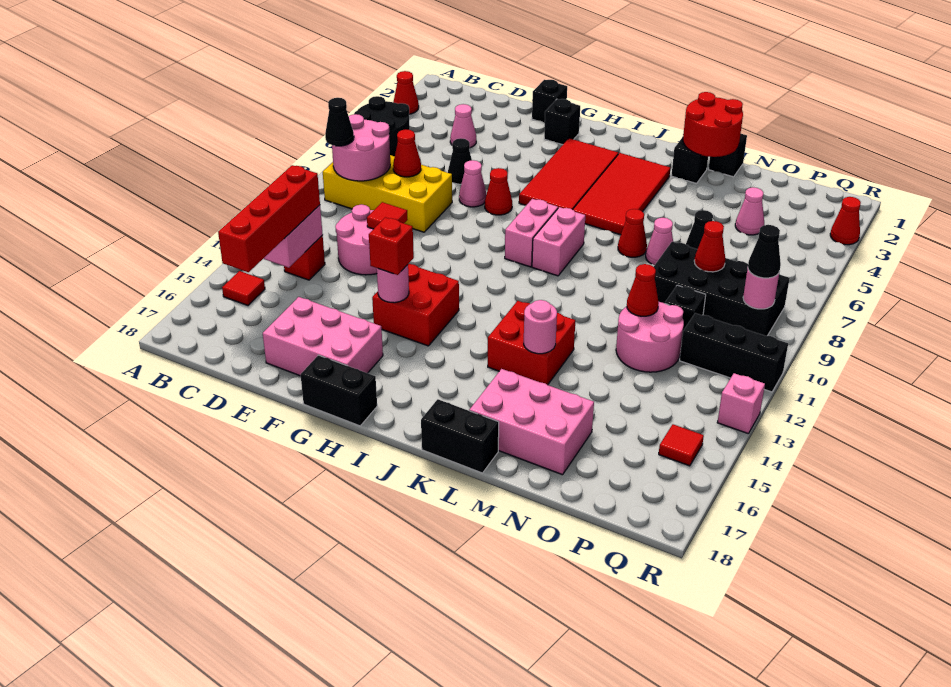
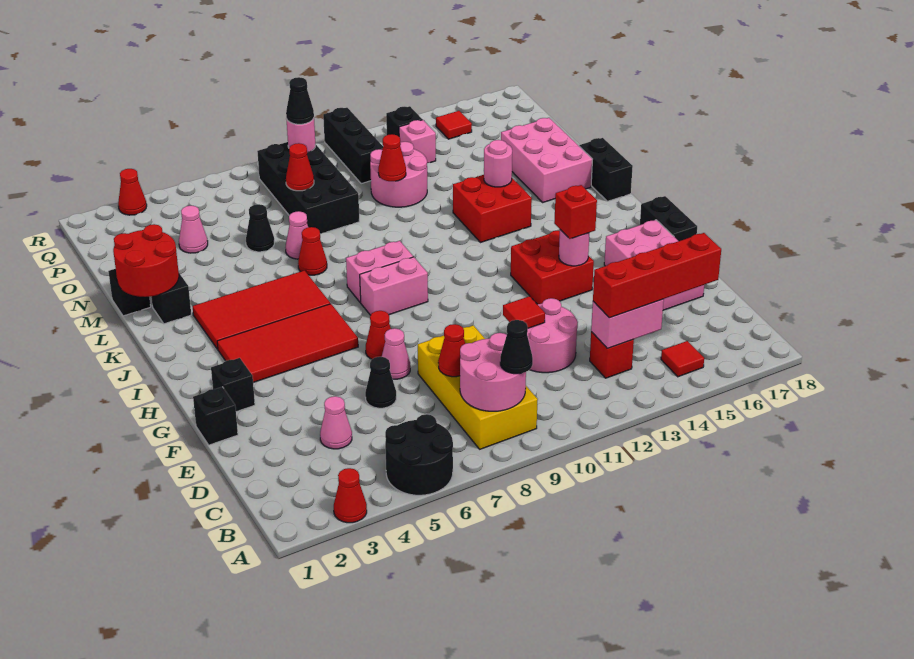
black 1x1 brick [665,285,706,336] -> black 1x1 brick moved to [386,106,422,136]
pink 1x1 brick [717,373,765,434] -> pink 1x1 brick moved to [399,120,436,163]

